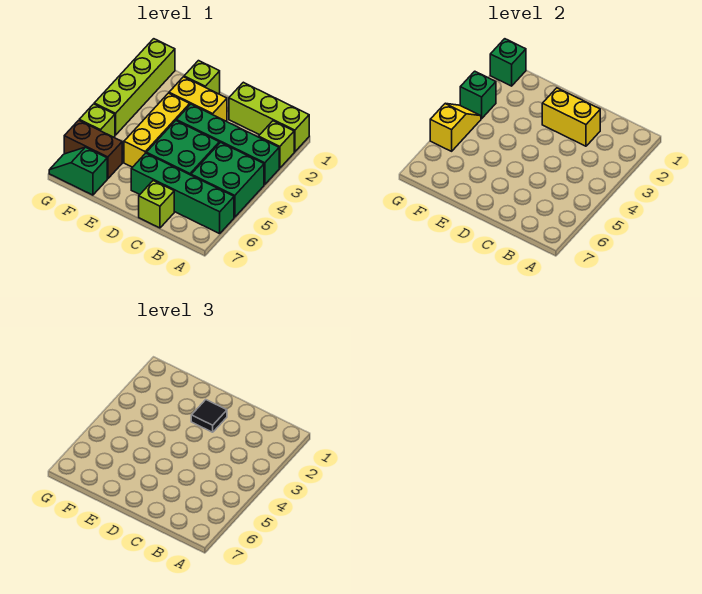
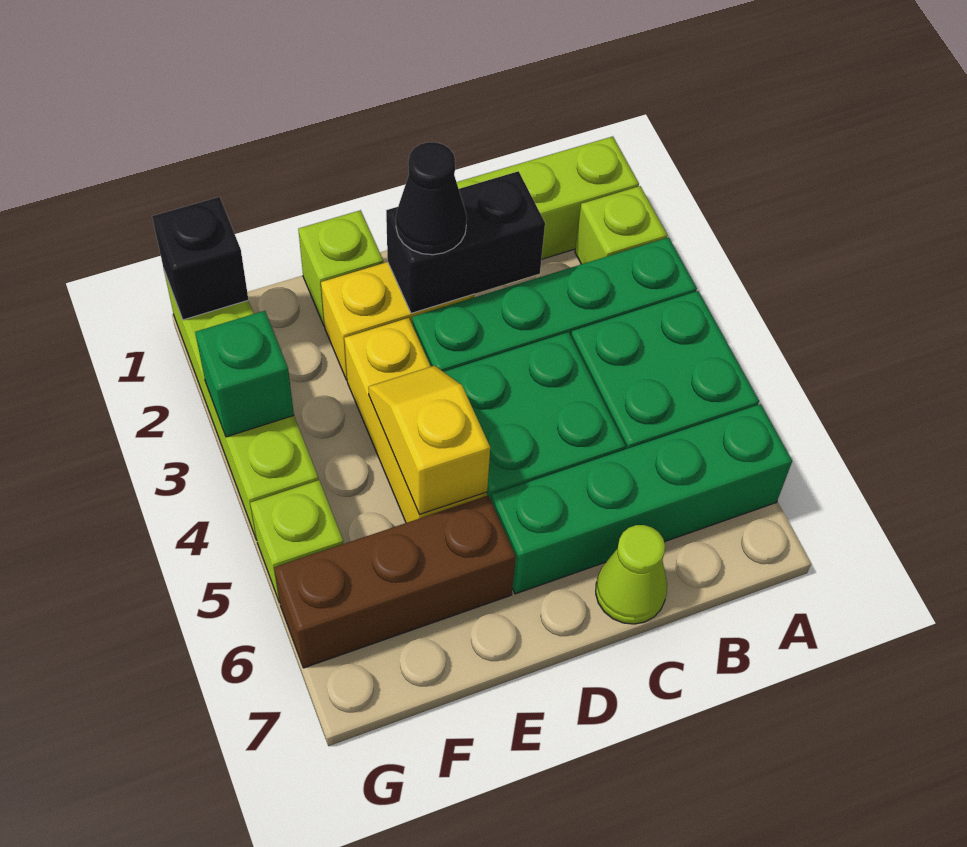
yellow 1x2 brick [542,88,600,146] -> black 1x2 brick [386,171,545,313]
lime 1x1 brick [139,181,174,228] -> lime 1x1 cone [596,525,667,624]
black 1x1 tile [191,400,227,432] -> black 1x1 cone [396,142,467,255]
brown 1x2 brick [64,120,122,179] -> brown 1x3 brick [274,496,516,668]
green 1x2 slope [49,147,107,195] -> none
green 1x1 brick [490,39,526,86] -> black 1x1 brick [152,197,248,320]
yellow 1x2 slope [430,104,481,151] -> yellow 1x2 slope moved to [368,366,490,515]

